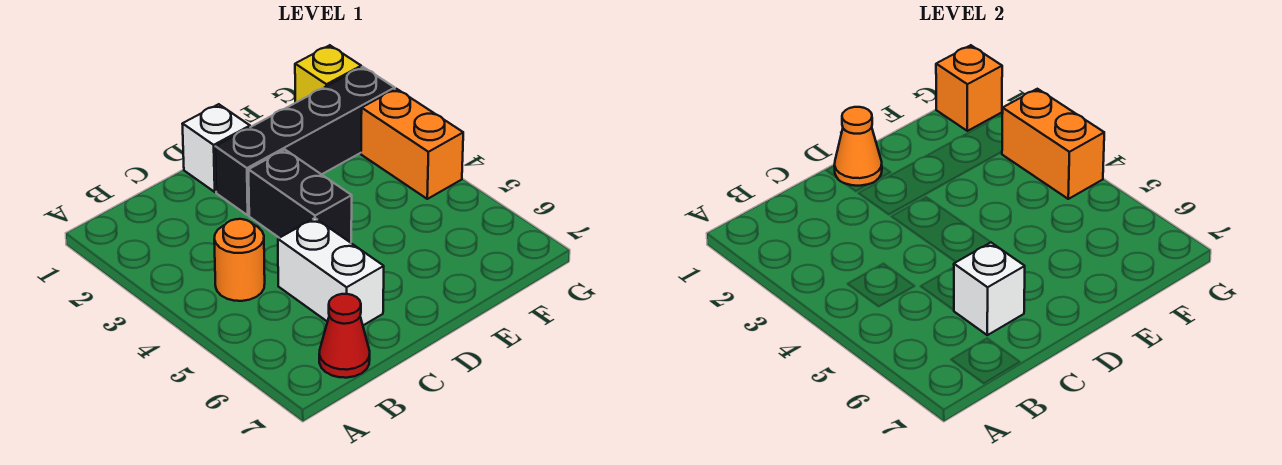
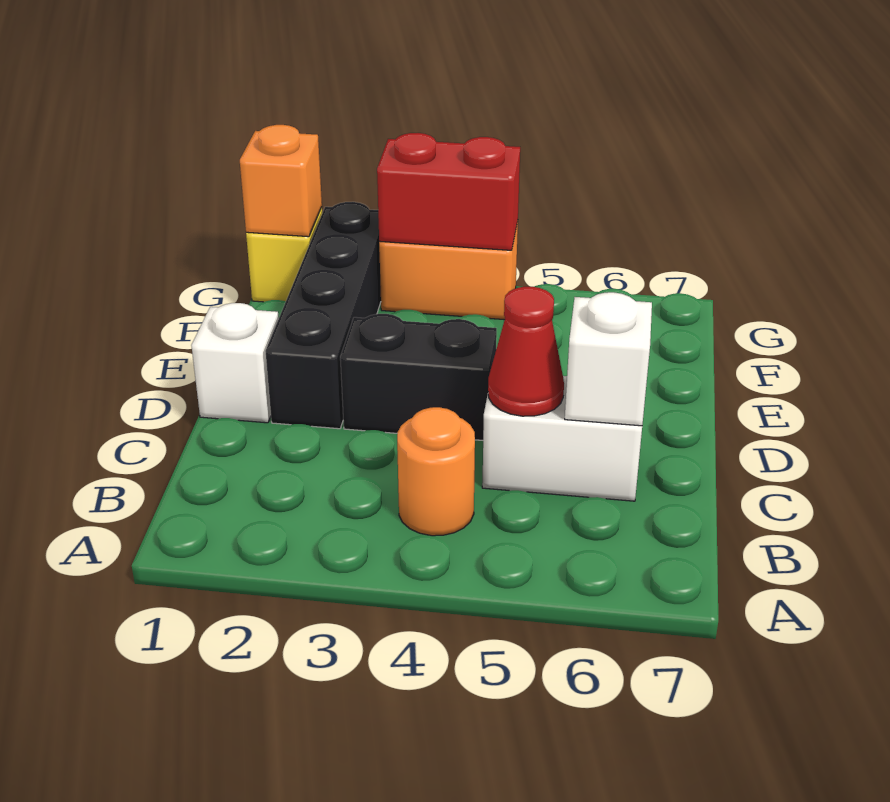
red 1x1 cone [319,294,370,378] -> red 1x1 cone moved to [488,287,564,416]
orange 1x1 cone [834,107,882,186] -> none
orange 1x2 brick [1002,89,1104,199] -> red 1x2 brick [377,133,520,250]

